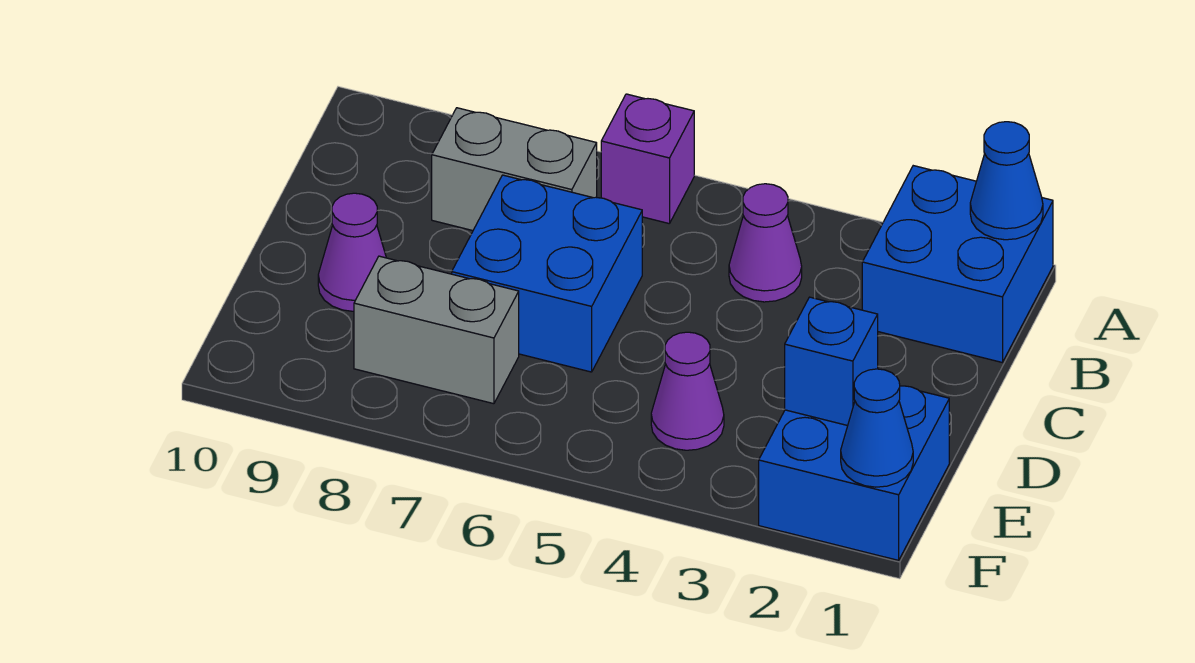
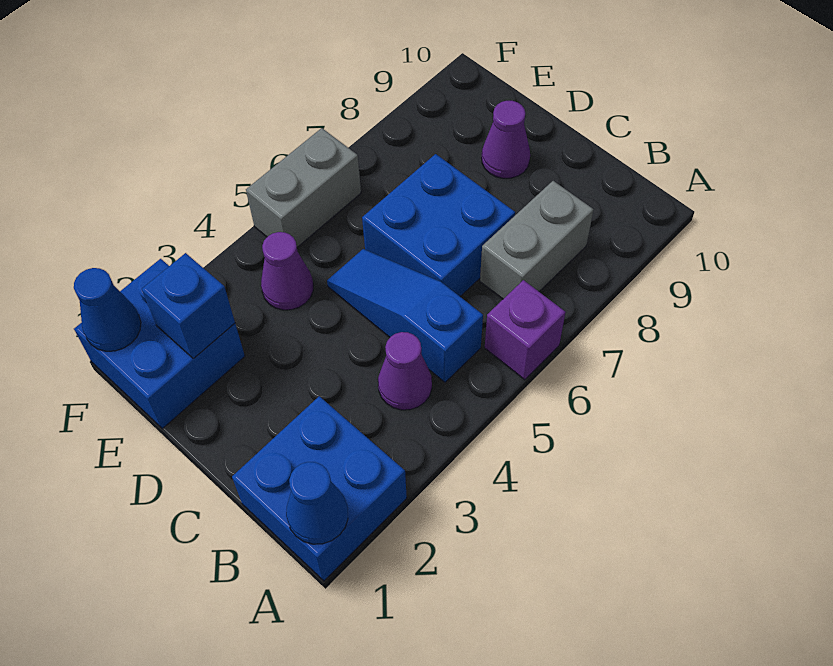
none -> blue 1x3 slope [327,249,483,382]
grey 1x2 brick [354,256,519,404] -> grey 1x2 brick moved to [246,128,361,247]

